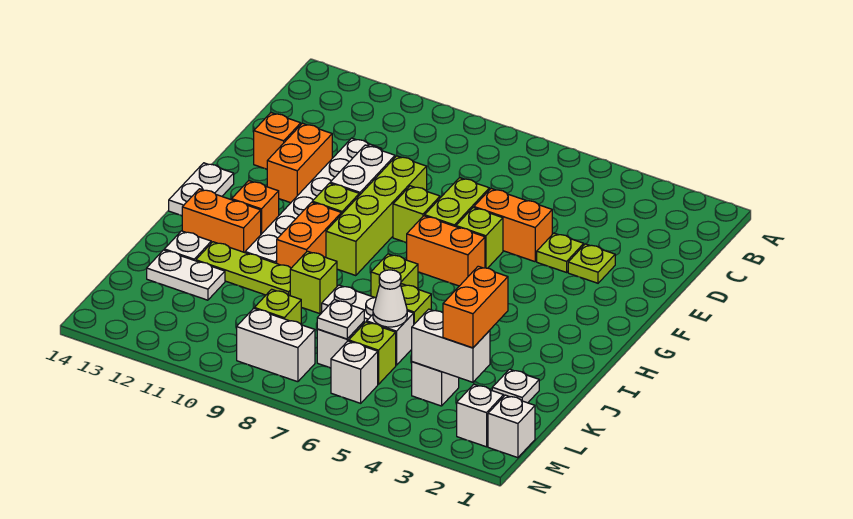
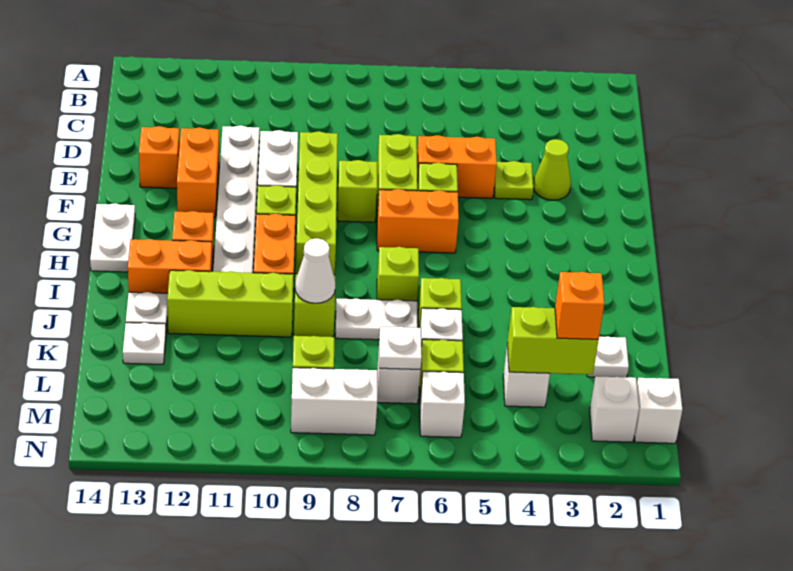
lime 1x1 plate [568,244,615,283] -> lime 1x1 cone [533,139,571,200]
lime 1x3 plate [196,242,291,296] -> lime 1x3 brick [167,270,294,337]
orange 1x2 brick [443,266,508,348] -> orange 1x1 brick [555,272,604,339]
white 1x1 cone [373,270,407,327] -> white 1x1 cone moved to [295,238,335,303]
white 1x2 plate [147,250,225,300] -> white 1x1 plate [123,323,166,364]
white 1x2 brick [412,309,490,382] -> lime 1x2 brick [507,307,599,374]

